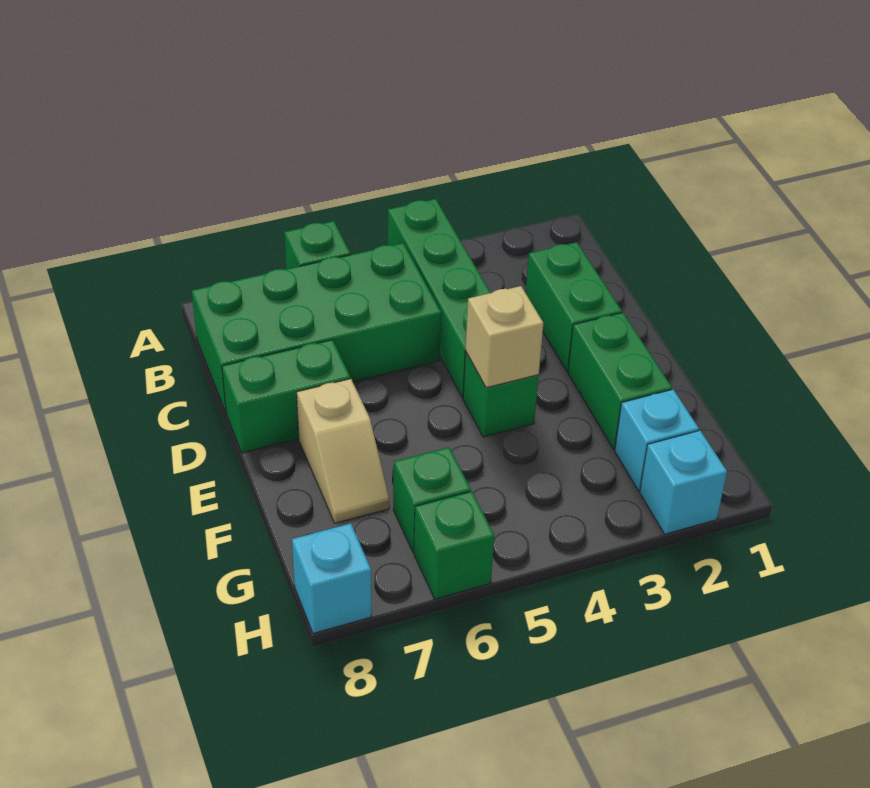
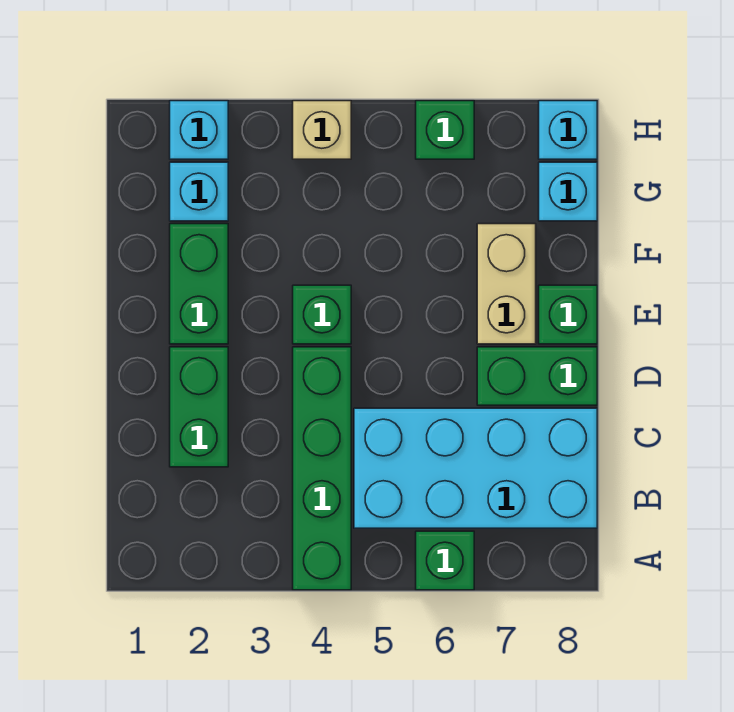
green 2x4 brick [192,243,441,412] -> cyan 2x4 brick [354,408,597,528]
tan 1x1 brick [466,286,543,388] -> tan 1x1 brick moved to [293,101,351,159]
tan 1x2 slope [297,379,390,523] -> tan 1x2 brick [477,224,536,344]
green 1x1 brick [393,447,471,552] -> green 1x1 brick moved to [539,285,597,344]
none -> cyan 1x1 brick [539,162,597,221]

